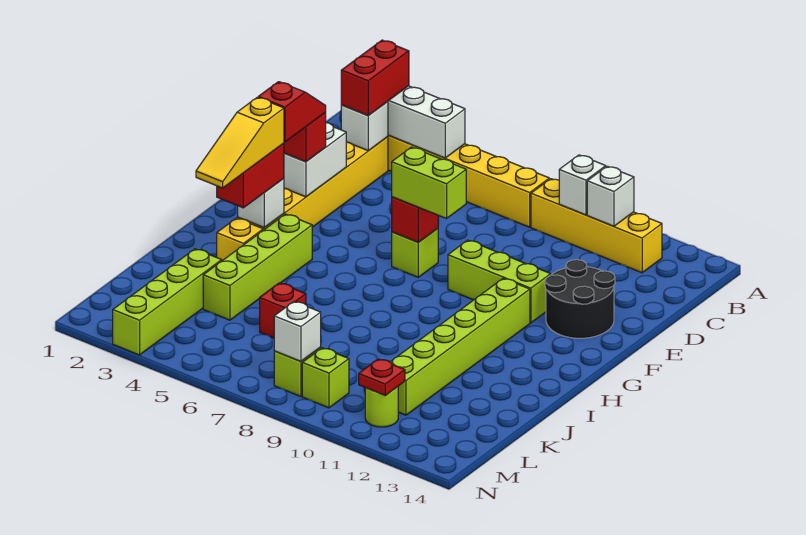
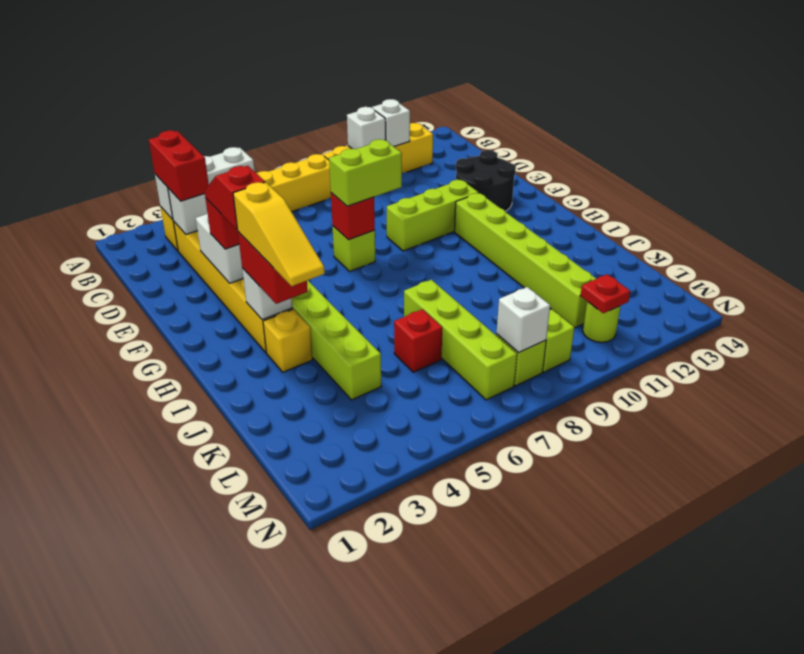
lime 1x4 brick [113,249,222,355] -> lime 1x4 brick moved to [404,280,517,400]

